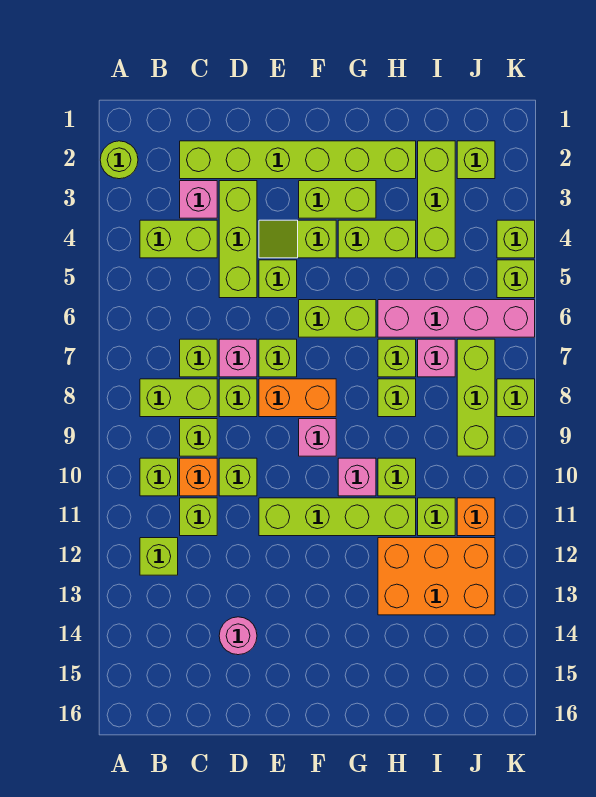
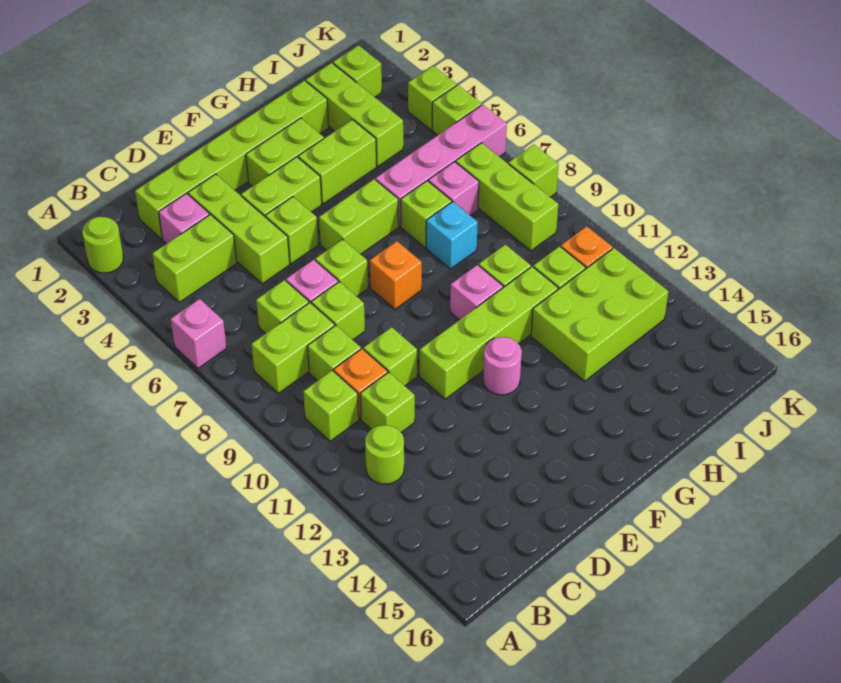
lime 1x1 brick [140,538,178,575] -> lime 1x1 round brick [365,425,404,484]
pink 1x1 round brick [219,617,257,655] -> pink 1x1 round brick moved to [483,337,522,395]
lime 1x2 slope [259,220,336,258] -> lime 1x2 brick [241,157,322,217]
orange 1x2 brick [259,379,336,417] -> orange 1x1 brick [370,241,422,309]
pink 1x1 brick [299,419,336,456] -> pink 1x1 brick moved to [171,299,227,368]
lime 1x1 brick [378,379,416,417] -> cyan 1x1 brick [426,202,478,269]
orange 2x3 brick [378,538,495,615] -> lime 2x3 brick [531,248,668,381]

